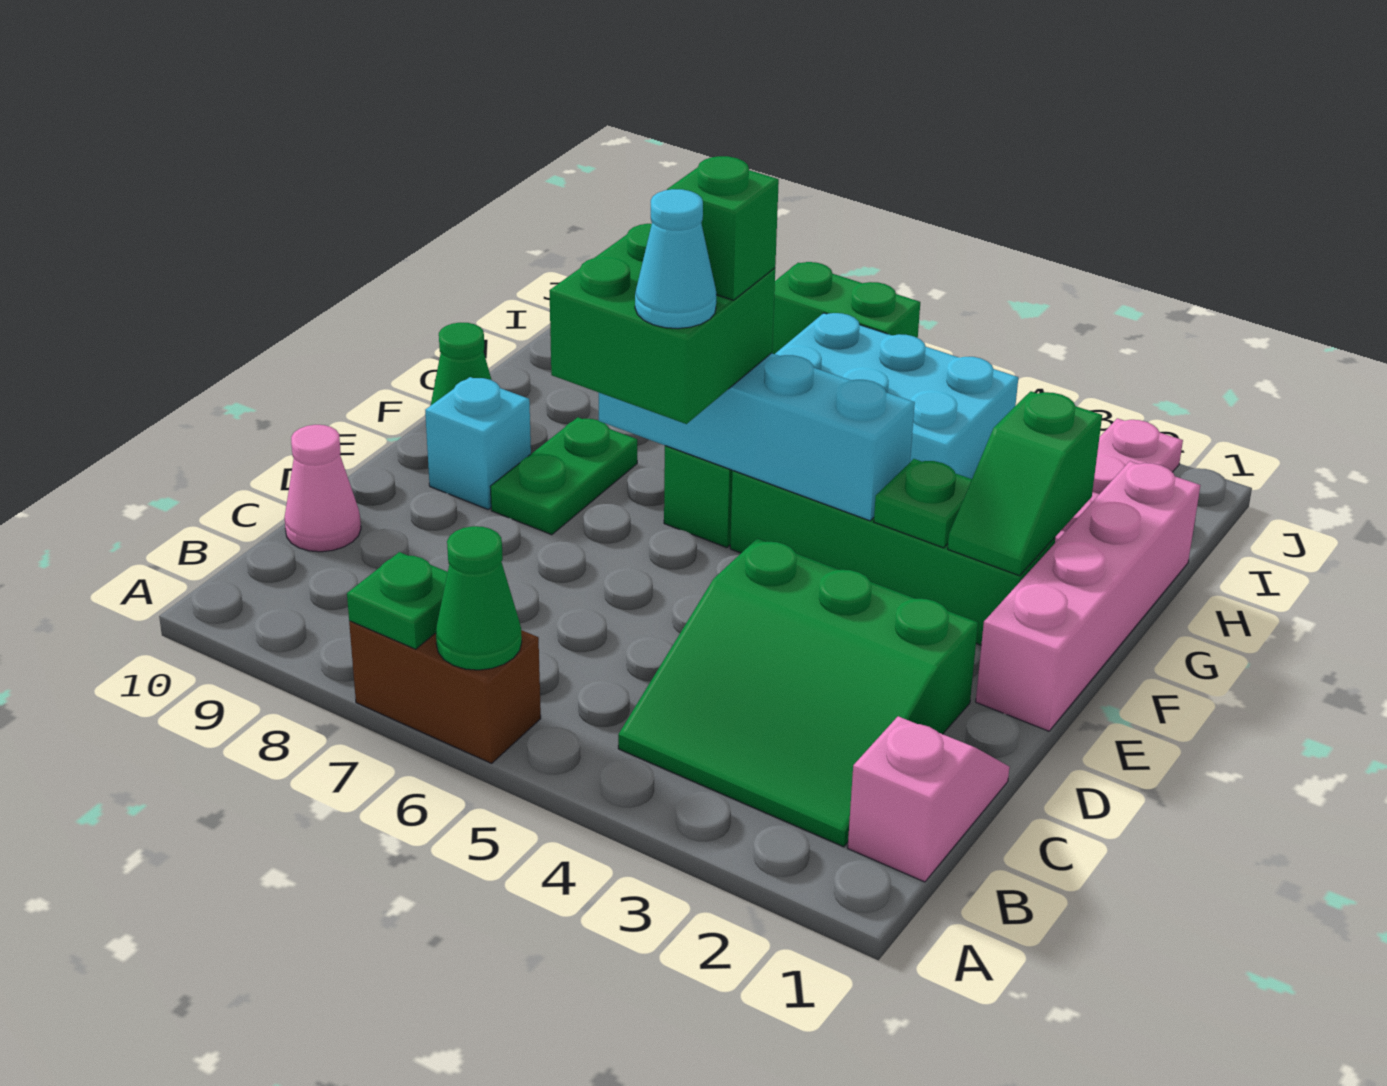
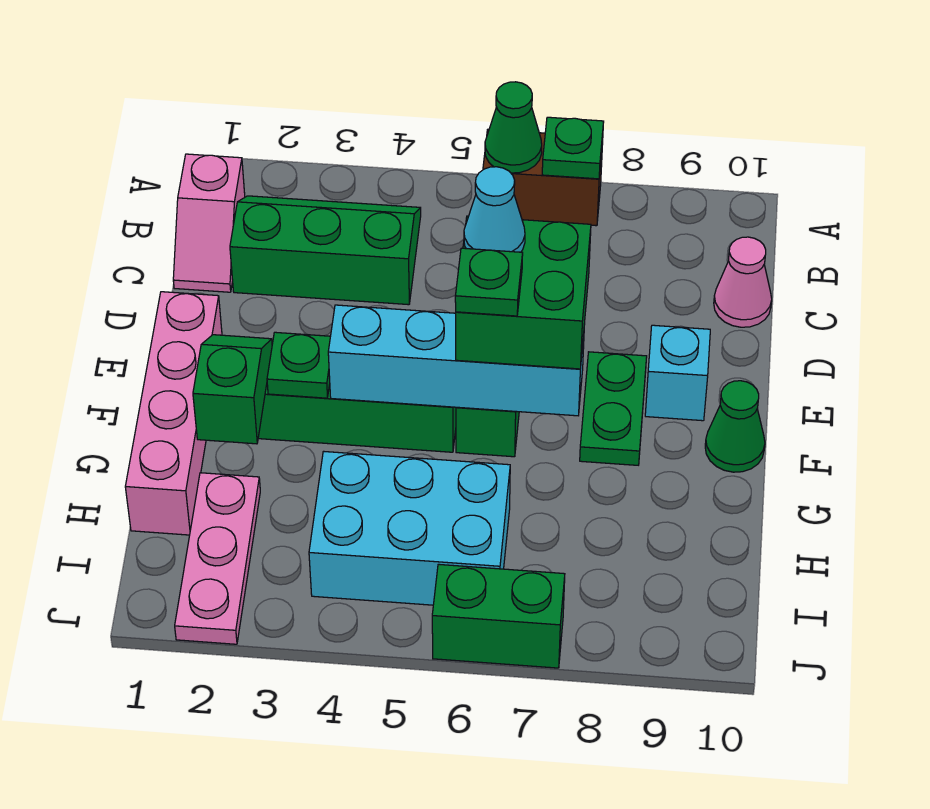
green 3x3 slope [618,538,978,847] -> green 2x3 slope [230,196,421,305]
green 1x1 brick [667,156,779,300] -> green 1x1 plate [455,248,523,316]

